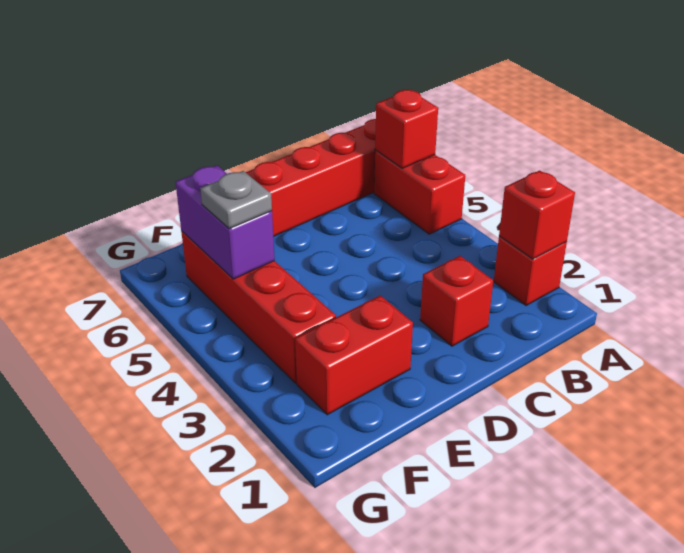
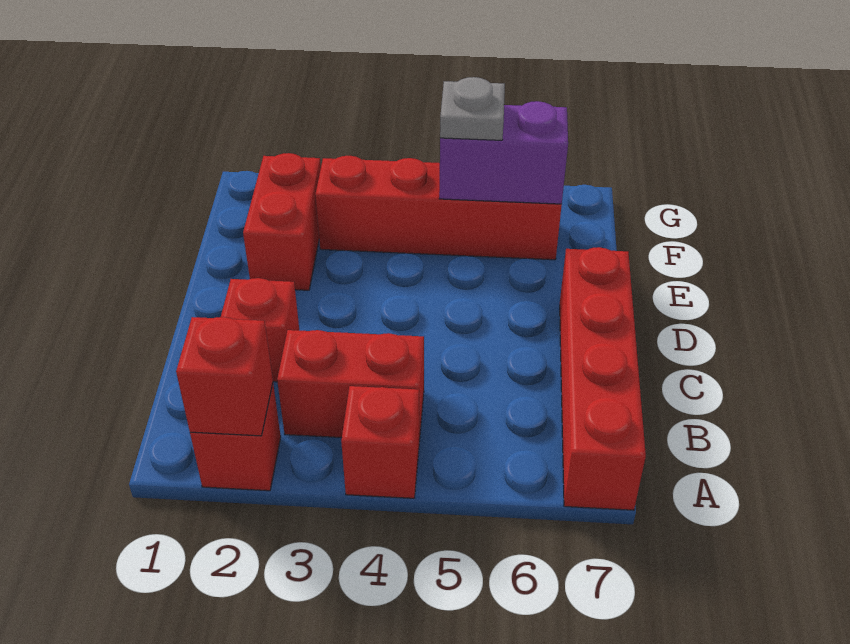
red 1x2 brick [374,150,465,234] -> red 1x2 brick moved to [277,330,424,441]
red 1x1 brick [375,90,438,168] -> red 1x1 brick moved to [341,386,419,498]

